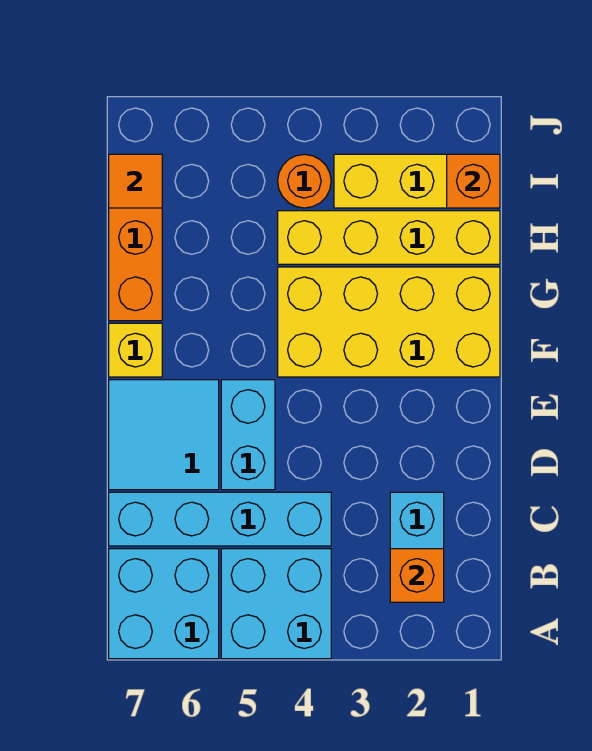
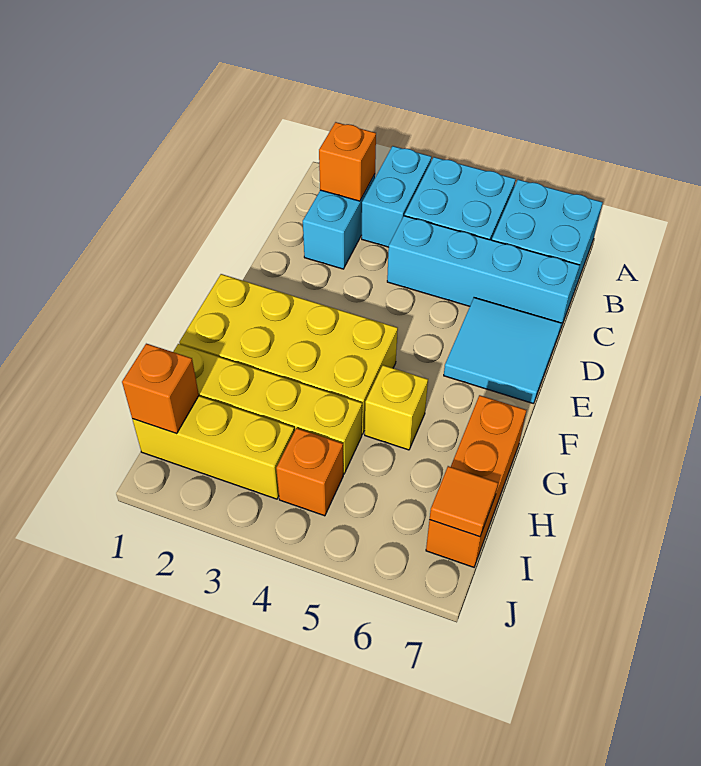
cyan 1x2 brick [221,380,275,490] -> cyan 1x2 brick moved to [362,146,431,247]
yellow 1x1 brick [109,323,162,377] -> yellow 1x1 brick moved to [365,365,428,450]
orange 1x1 round brick [278,154,331,208] -> orange 1x1 brick [276,428,343,516]

